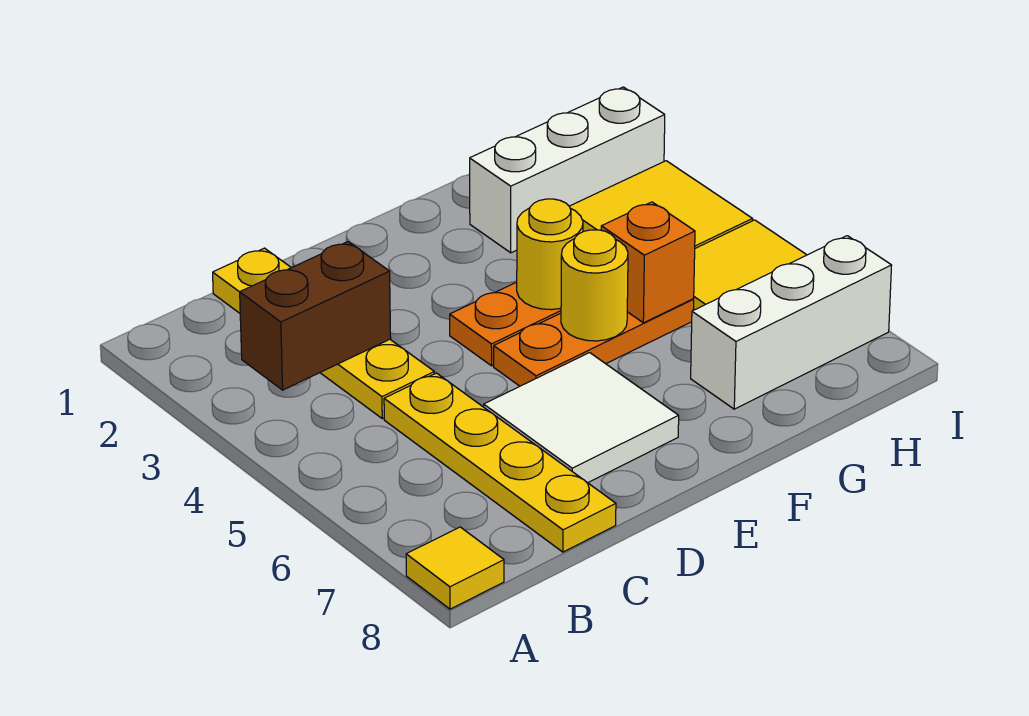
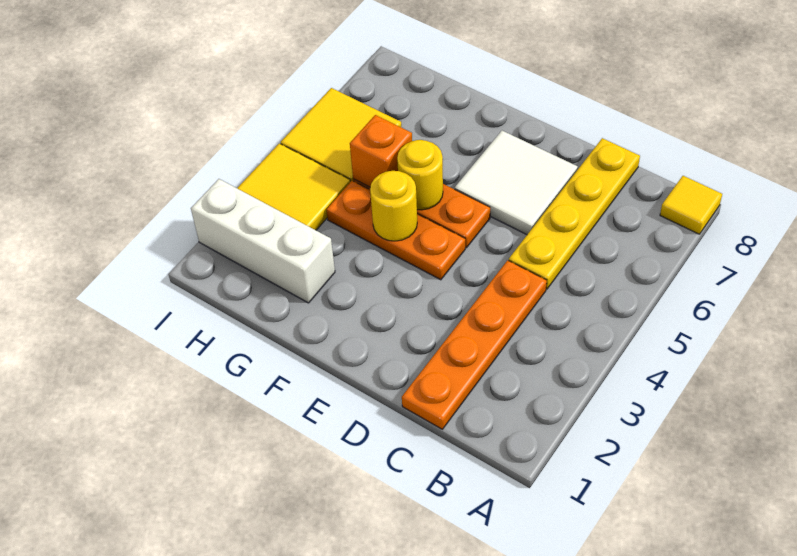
brown 1x2 brick [240,242,391,390] -> none
yellow 1x4 plate [213,248,434,419] -> orange 1x4 plate [402,260,547,429]
white 1x3 brick [691,236,892,409] -> none

